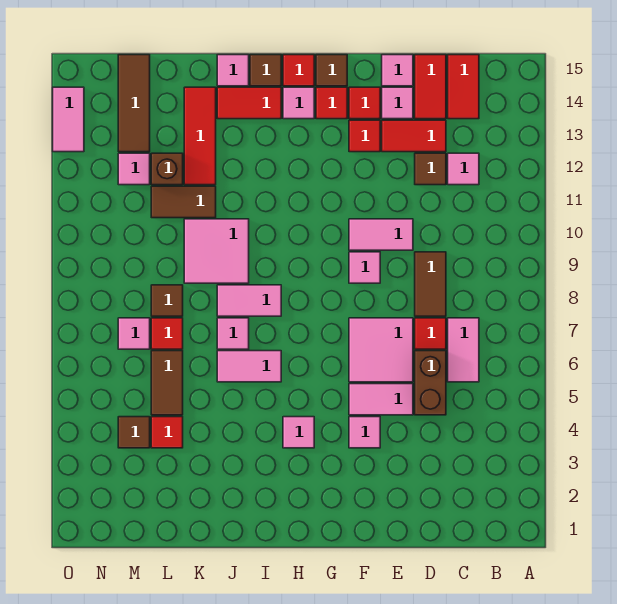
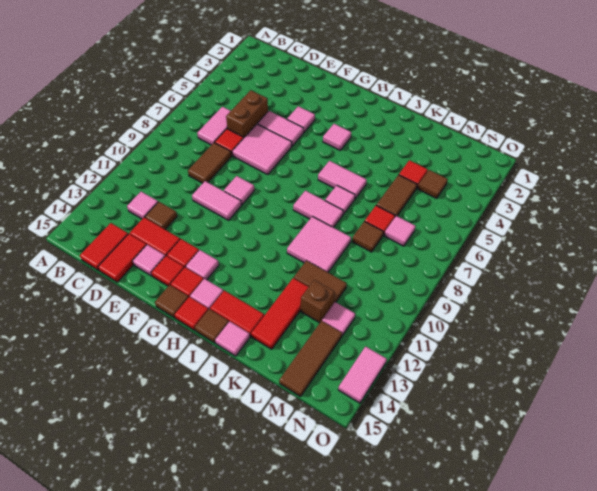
pink 1x1 tile [382,55,413,86] -> pink 1x1 tile moved to [186,250,219,280]

